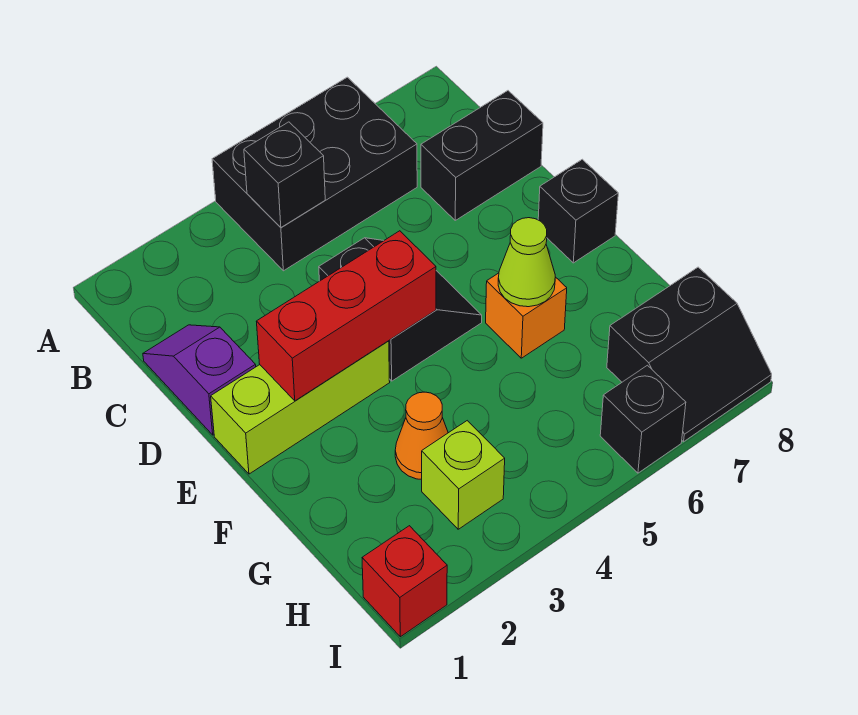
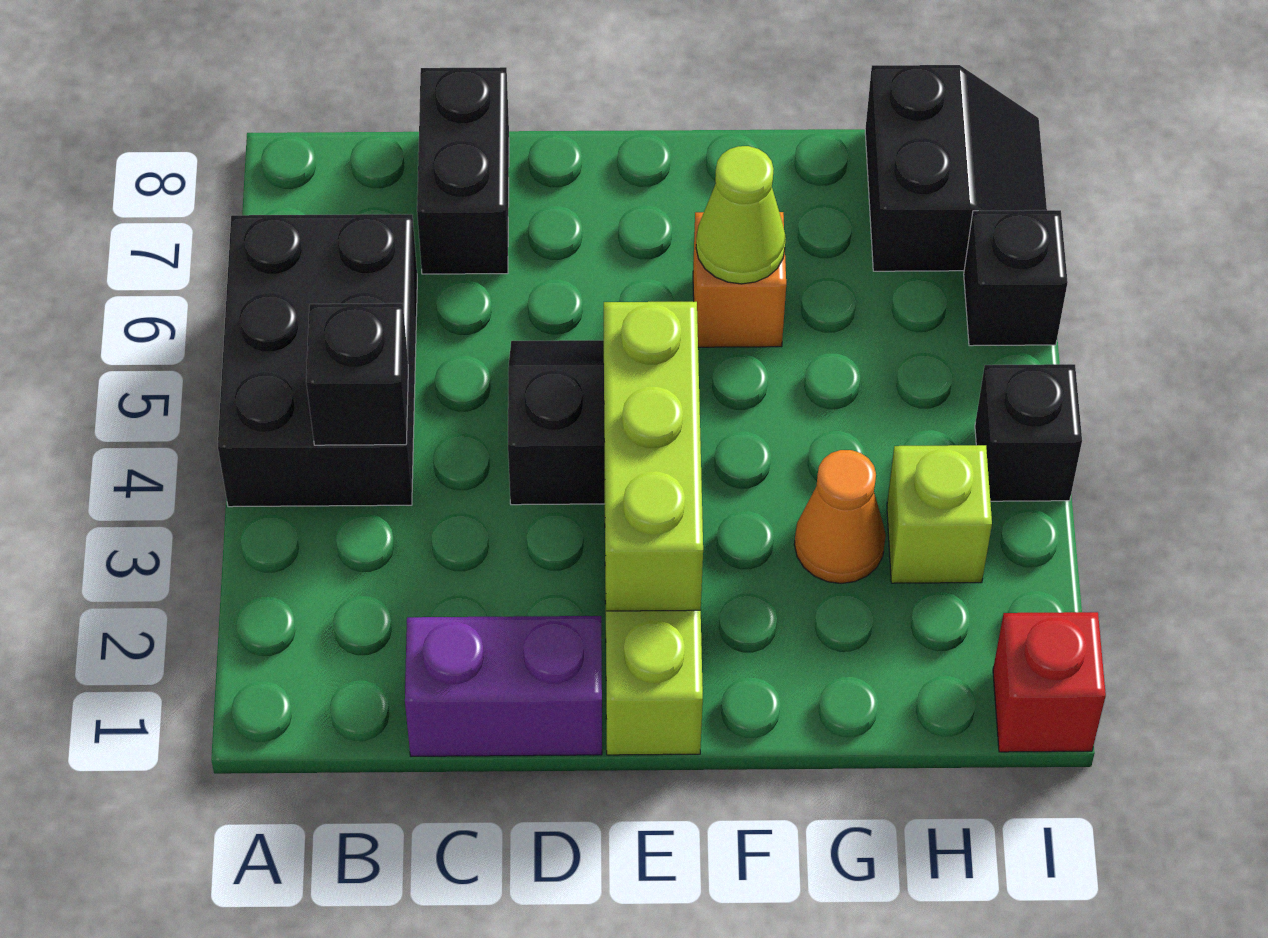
purple 1x2 slope [143,325,256,435] -> purple 1x2 brick [405,616,602,756]
red 1x3 brick [256,231,436,401] -> lime 1x3 brick [604,302,703,611]
black 1x1 brick [538,159,618,263] -> black 1x1 brick moved to [975,364,1082,501]

